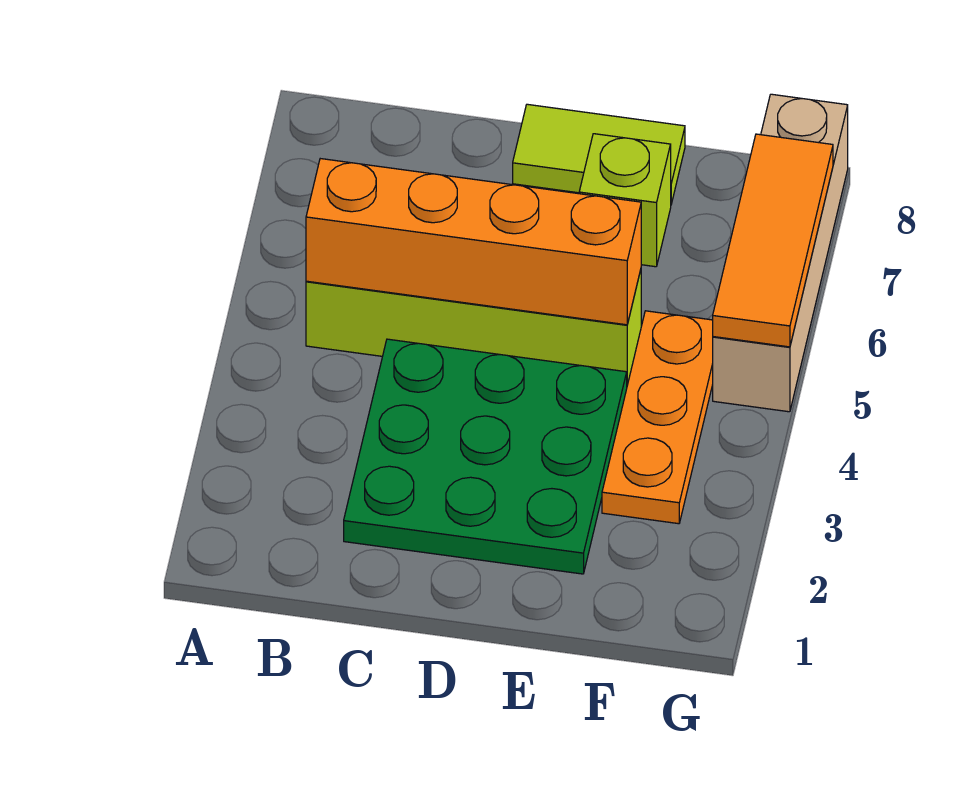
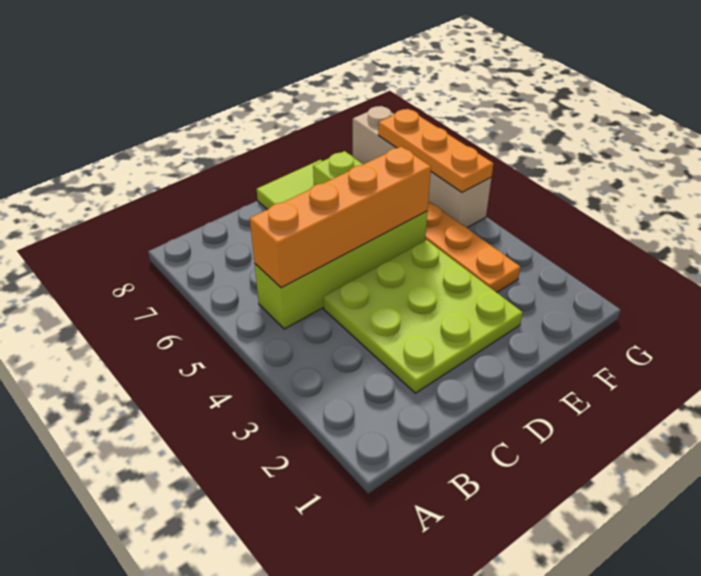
green 3x3 plate [344,339,627,574] -> lime 3x3 plate [323,240,523,393]
orange 1x3 tile [713,134,833,347] -> orange 1x3 plate [378,109,493,192]

